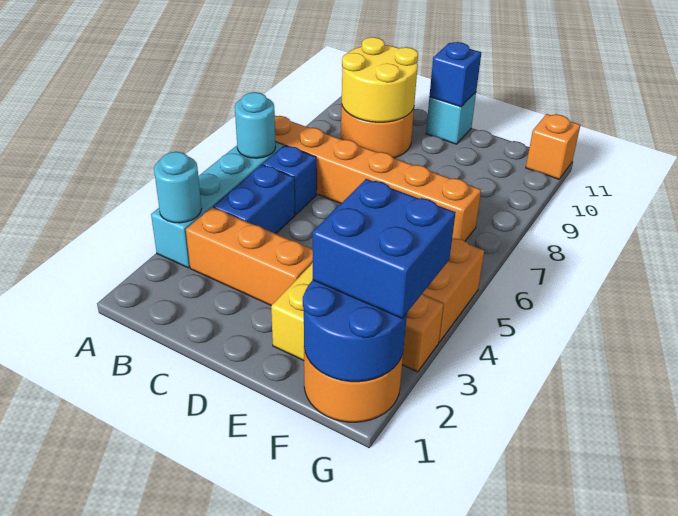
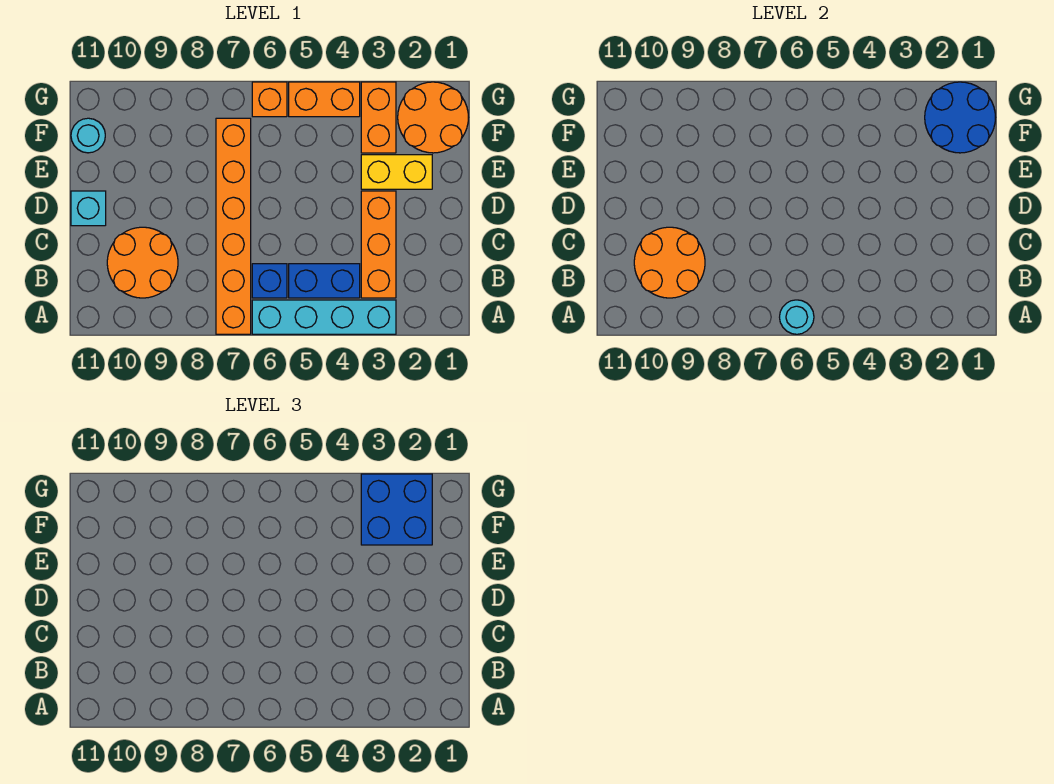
cyan 1x1 round brick [154,152,202,223] -> cyan 1x1 round brick moved to [71,118,105,153]
yellow 2x2 round brick [342,37,418,122] -> orange 2x2 round brick [634,227,705,298]
blue 1x1 brick [429,42,481,107] -> none
orange 1x1 brick [526,114,580,179] -> orange 1x1 brick moved to [252,82,287,117]

